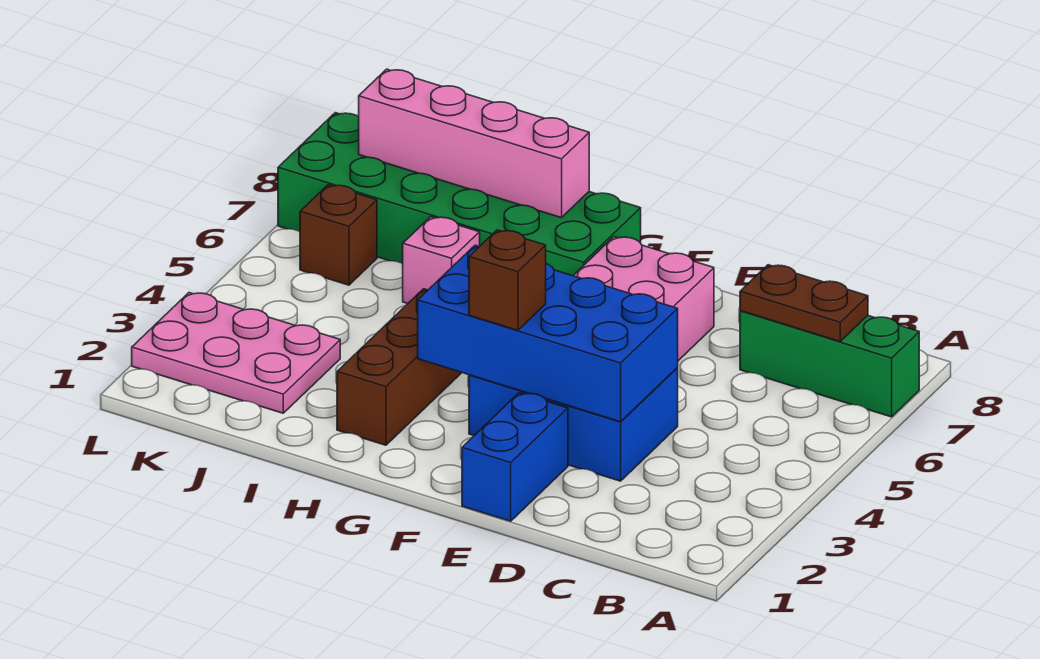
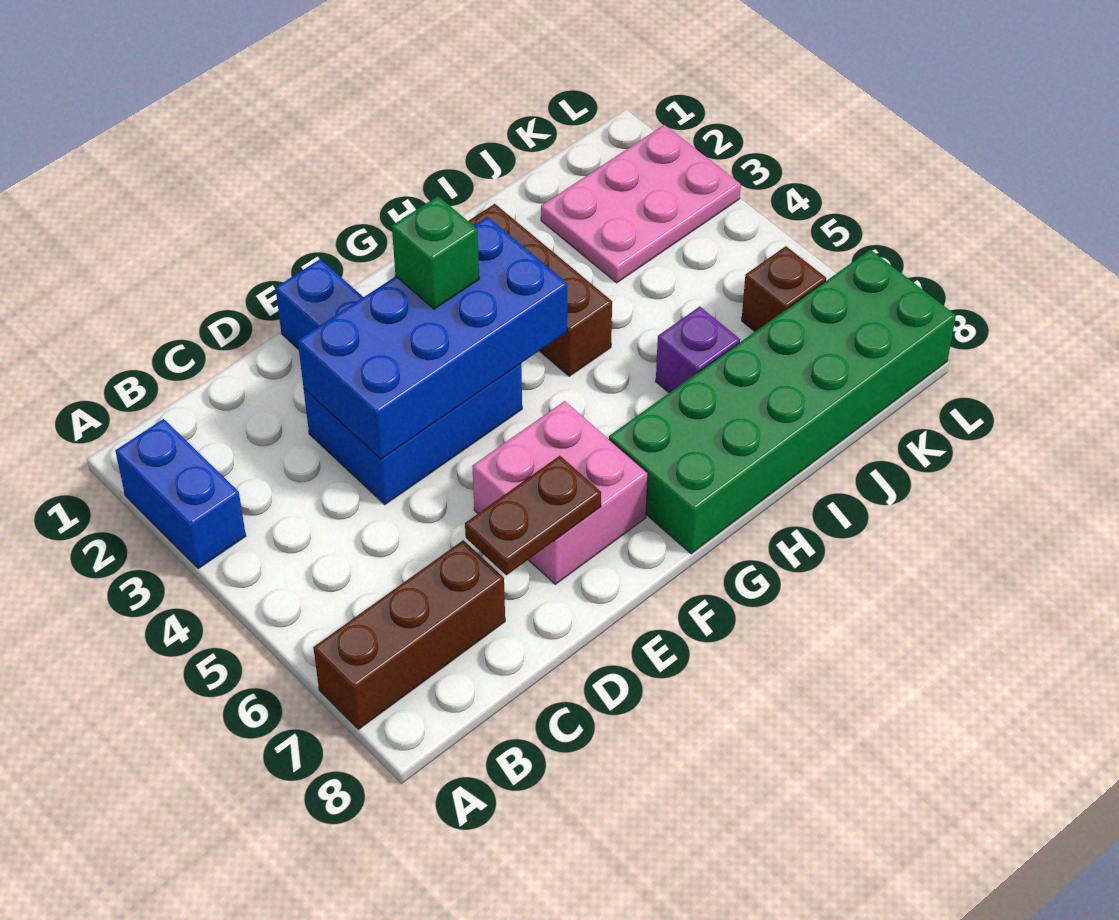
none -> blue 1x2 brick [115,419,246,569]
green 1x3 brick [740,311,919,417] -> brown 1x3 brick [313,540,505,729]
brown 1x2 plate [740,265,868,341] -> brown 1x2 plate moved to [465,456,601,575]
brown 1x1 brick [469,230,546,330] -> green 1x1 brick [392,196,479,309]
pink 1x4 brick [359,69,589,218] -> none
pink 1x1 brick [403,217,480,304] -> purple 1x1 brick [656,307,740,393]

